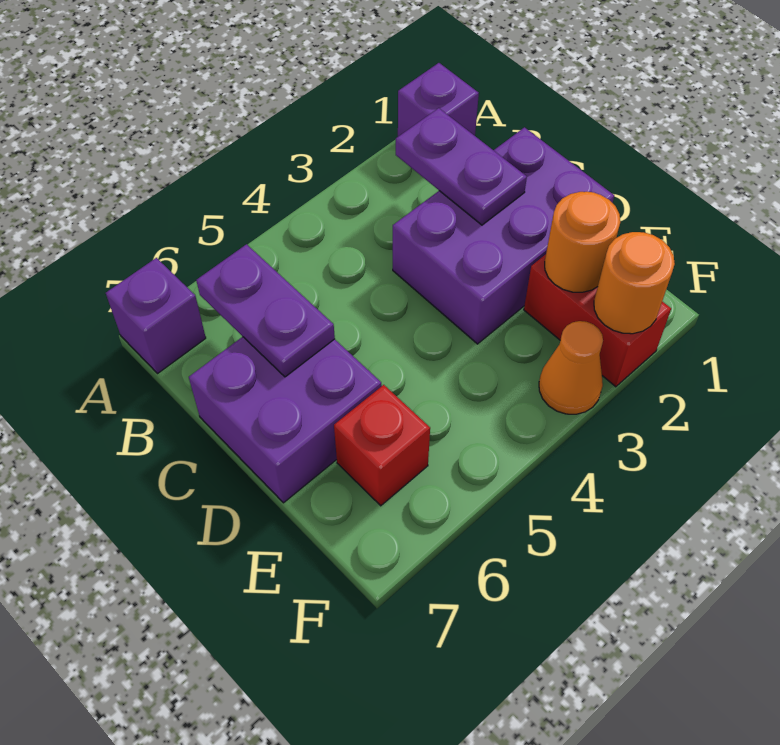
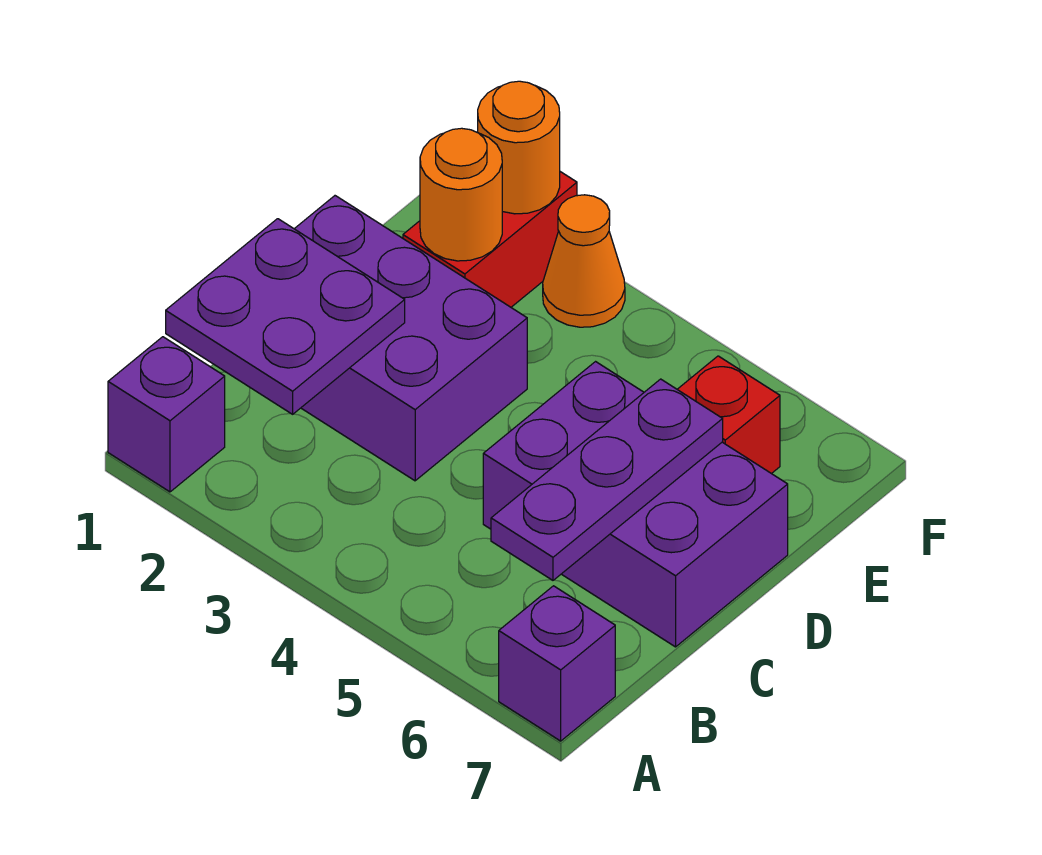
purple 1x2 plate [396,108,527,225] -> purple 2x2 plate [166,219,405,414]
purple 1x2 plate [196,244,335,377] -> purple 1x3 plate [491,379,723,580]
purple 2x2 brick [189,337,382,503] -> purple 2x3 brick [483,362,788,647]

